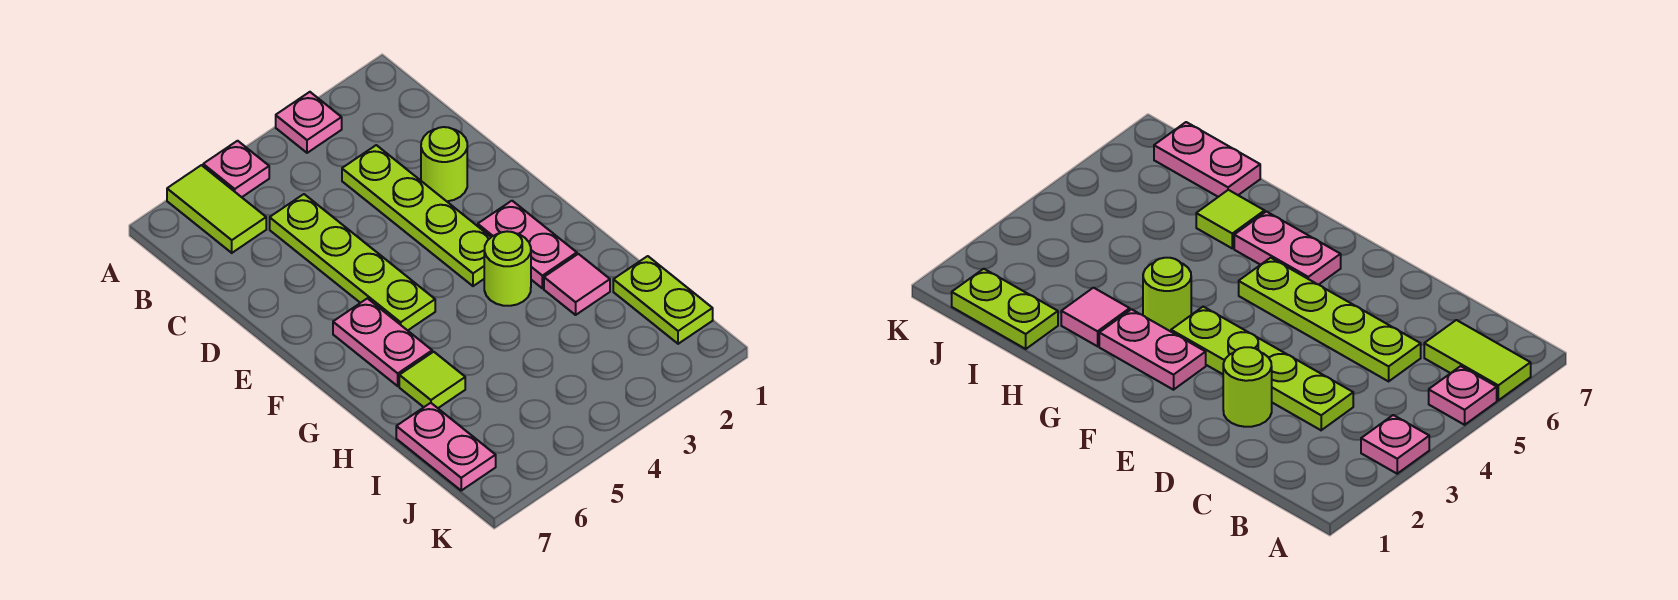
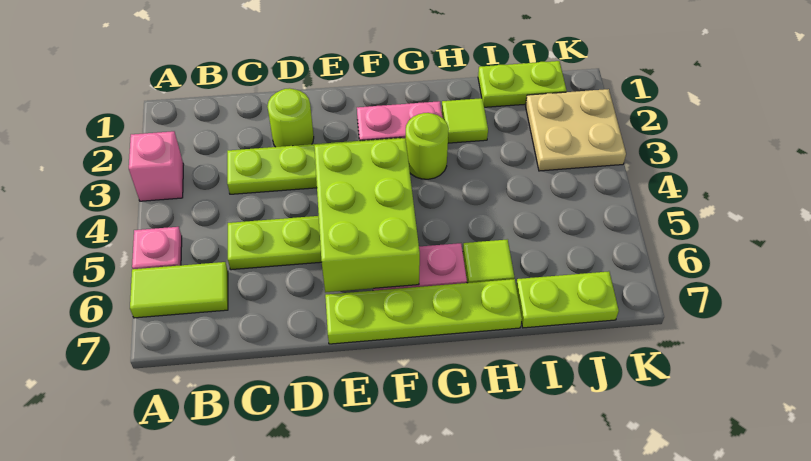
pink 1x1 plate [276,92,342,153] -> pink 1x1 brick [129,131,184,201]
none -> lime 2x3 brick [314,138,420,292]
none -> lime 1x4 plate [325,279,522,344]
pink 1x1 tile [544,254,610,315] -> lime 1x1 tile [442,98,488,143]
pink 1x2 plate [396,403,496,490] -> lime 1x2 plate [516,271,619,328]
none -> tan 2x2 plate [525,89,626,171]

